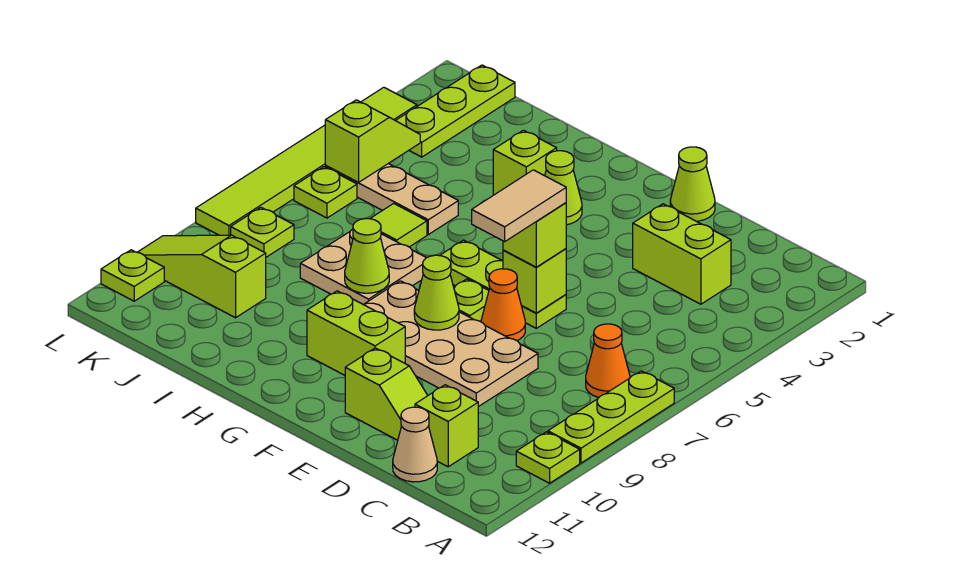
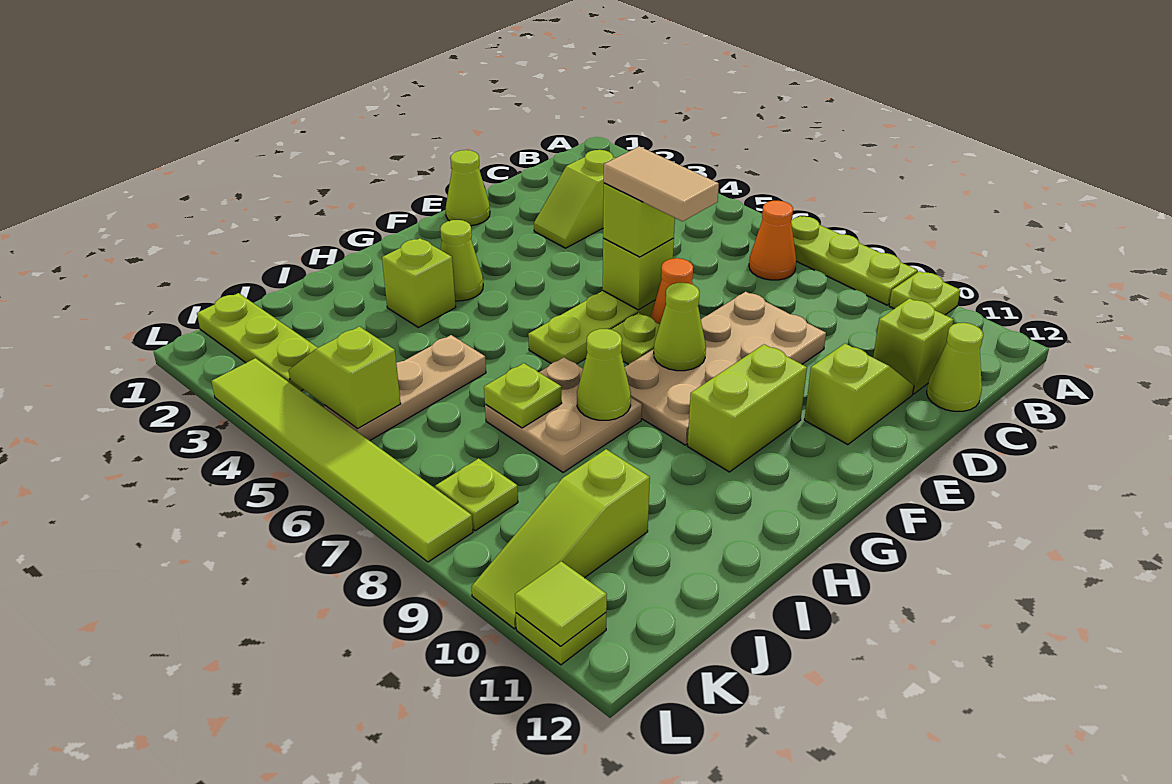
lime 1x2 brick [633,204,731,304] -> lime 1x2 slope [534,150,615,248]
tan 1x1 cone [393,407,437,482] -> lime 1x1 cone [927,323,983,411]
lime 1x1 tile [370,203,427,247] -> lime 1x1 tile moved to [515,561,607,646]
lime 1x1 plate [294,167,357,218] -> lime 1x1 plate moved to [484,363,562,428]

